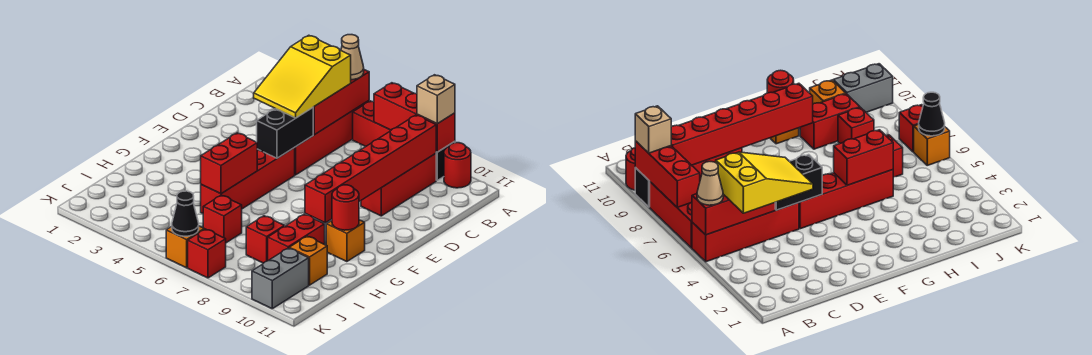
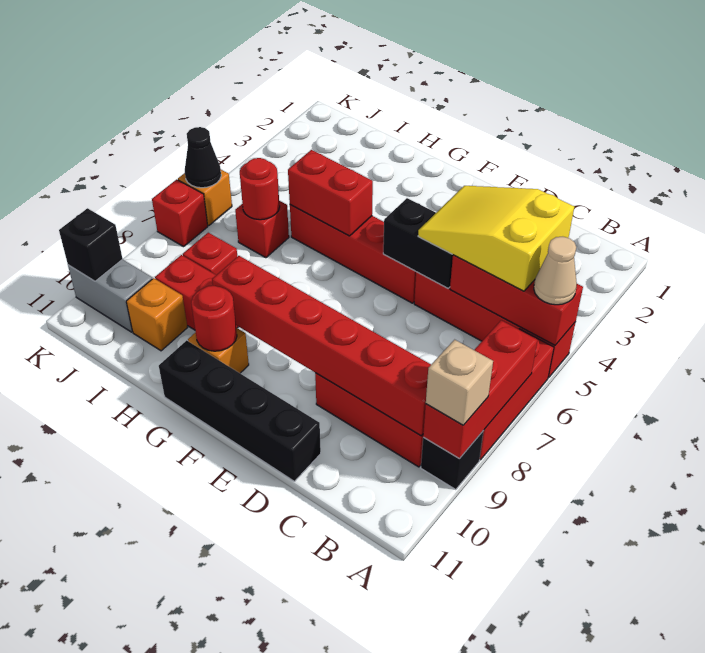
red 1x1 round brick [444,143,471,188] -> red 1x1 round brick moved to [240,158,280,220]
none -> black 1x4 brick [159,340,321,481]
none -> black 1x1 brick [59,208,123,281]

